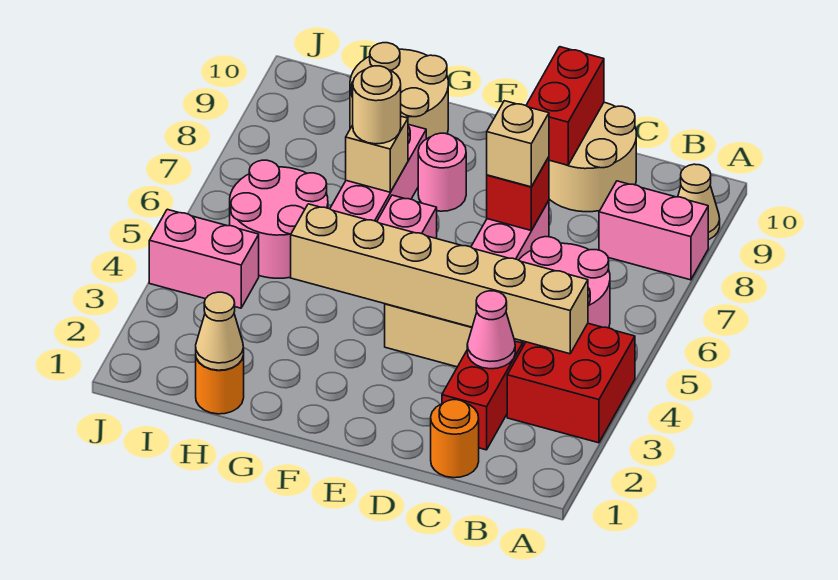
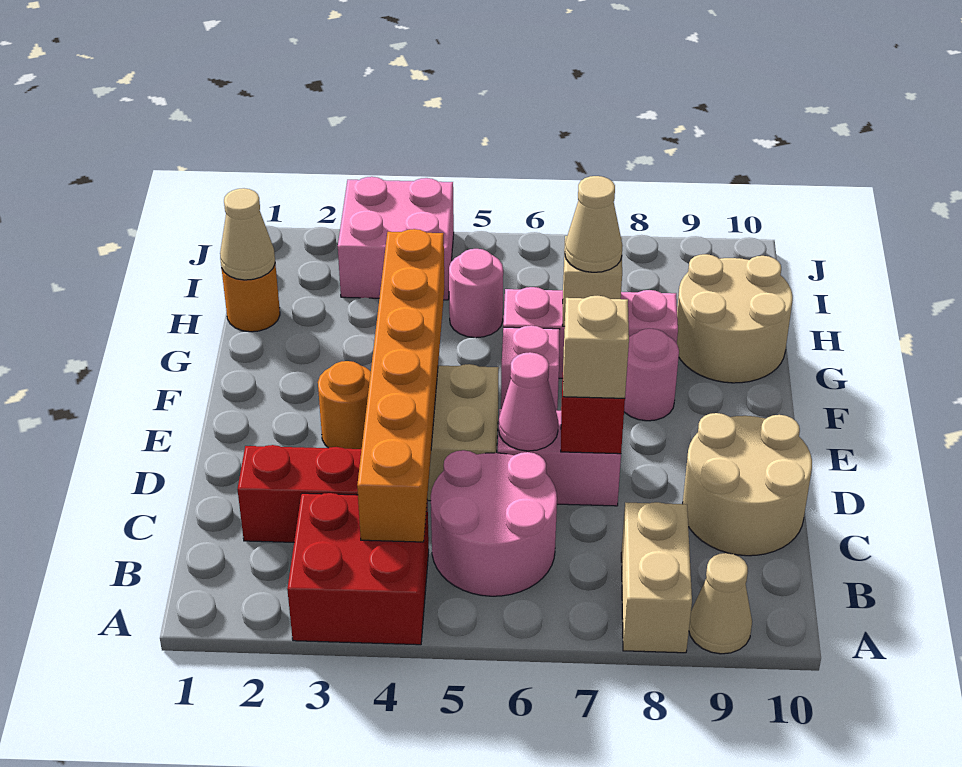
pink 1x2 brick [599,181,708,280] -> tan 1x2 brick [621,502,692,653]
tan 1x6 brick [291,204,588,354] -> orange 1x6 brick [357,229,444,542]
orange 1x1 round brick [431,400,479,478] -> orange 1x1 round brick moved to [318,361,371,449]
pink 1x1 cone [467,291,515,369] -> pink 1x1 cone moved to [499,352,558,451]
red 1x2 brick [526,47,604,165] -> none
tan 1x1 round brick [353,66,401,144] -> tan 1x1 cone [565,176,623,272]
pink 2x2 round brick [230,160,328,278] -> pink 1x1 round brick [449,249,503,338]
pink 1x2 brick [149,209,259,308] -> pink 2x2 brick [338,177,454,300]

